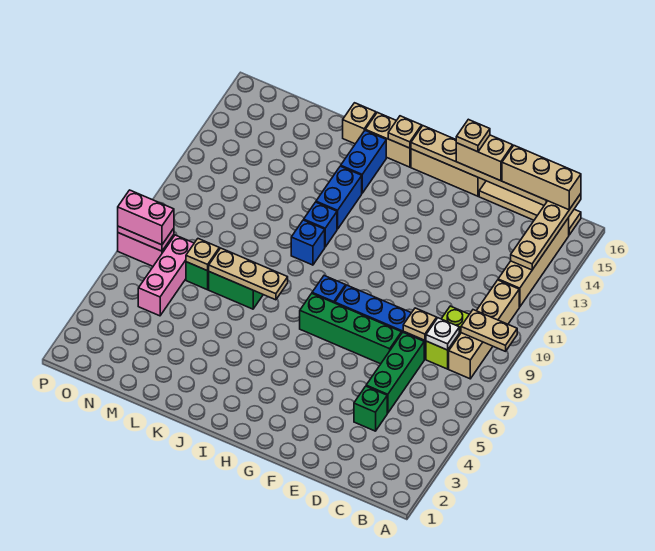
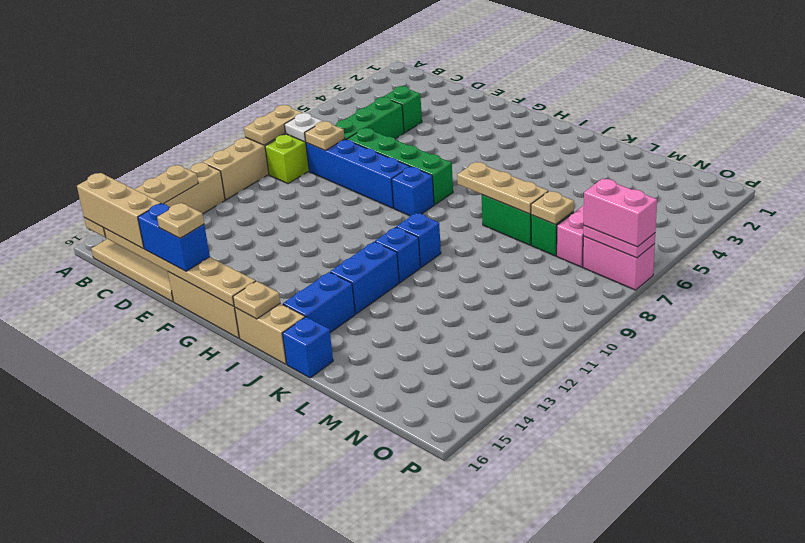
tan 1x2 plate [461,310,517,351] -> tan 1x2 plate turned to [244,105,302,145]
tan 1x2 brick [456,135,513,181] -> blue 1x2 brick [138,203,210,271]
tan 1x1 brick [343,103,376,144] -> blue 1x1 brick [282,317,333,378]

